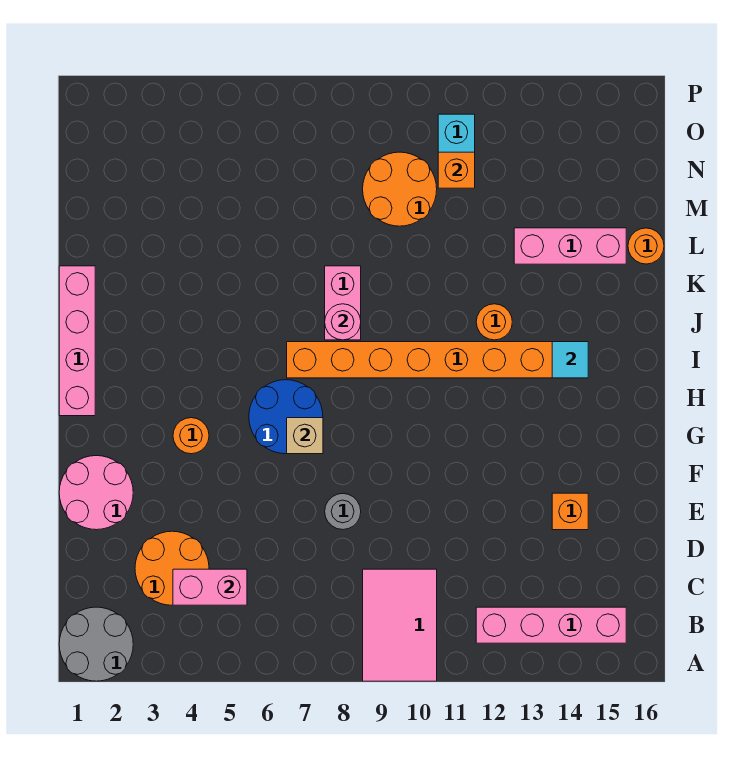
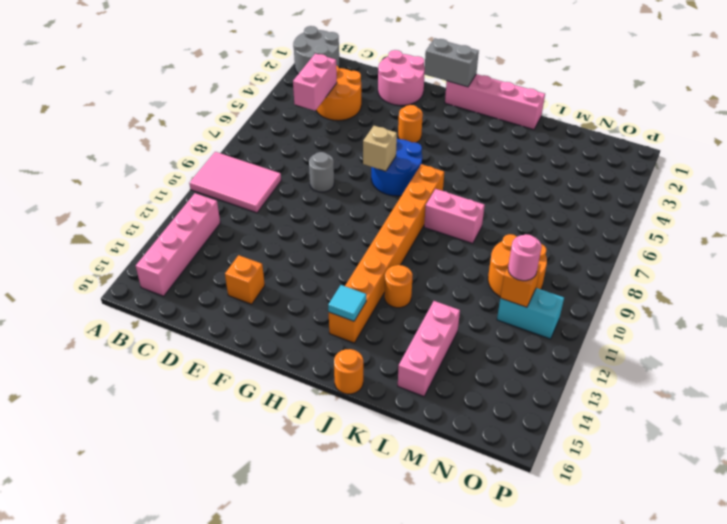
none -> grey 1x2 brick [424,38,479,87]
pink 1x1 round brick [325,304,361,340] -> pink 1x1 round brick moved to [508,234,542,281]
orange 1x1 round brick [628,228,664,264] -> orange 1x1 round brick moved to [334,349,363,394]

